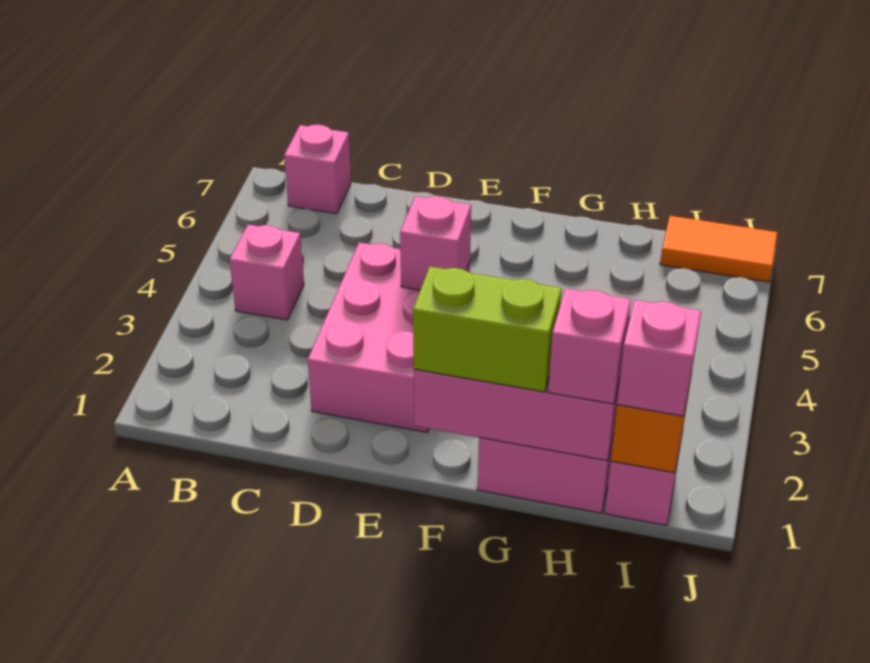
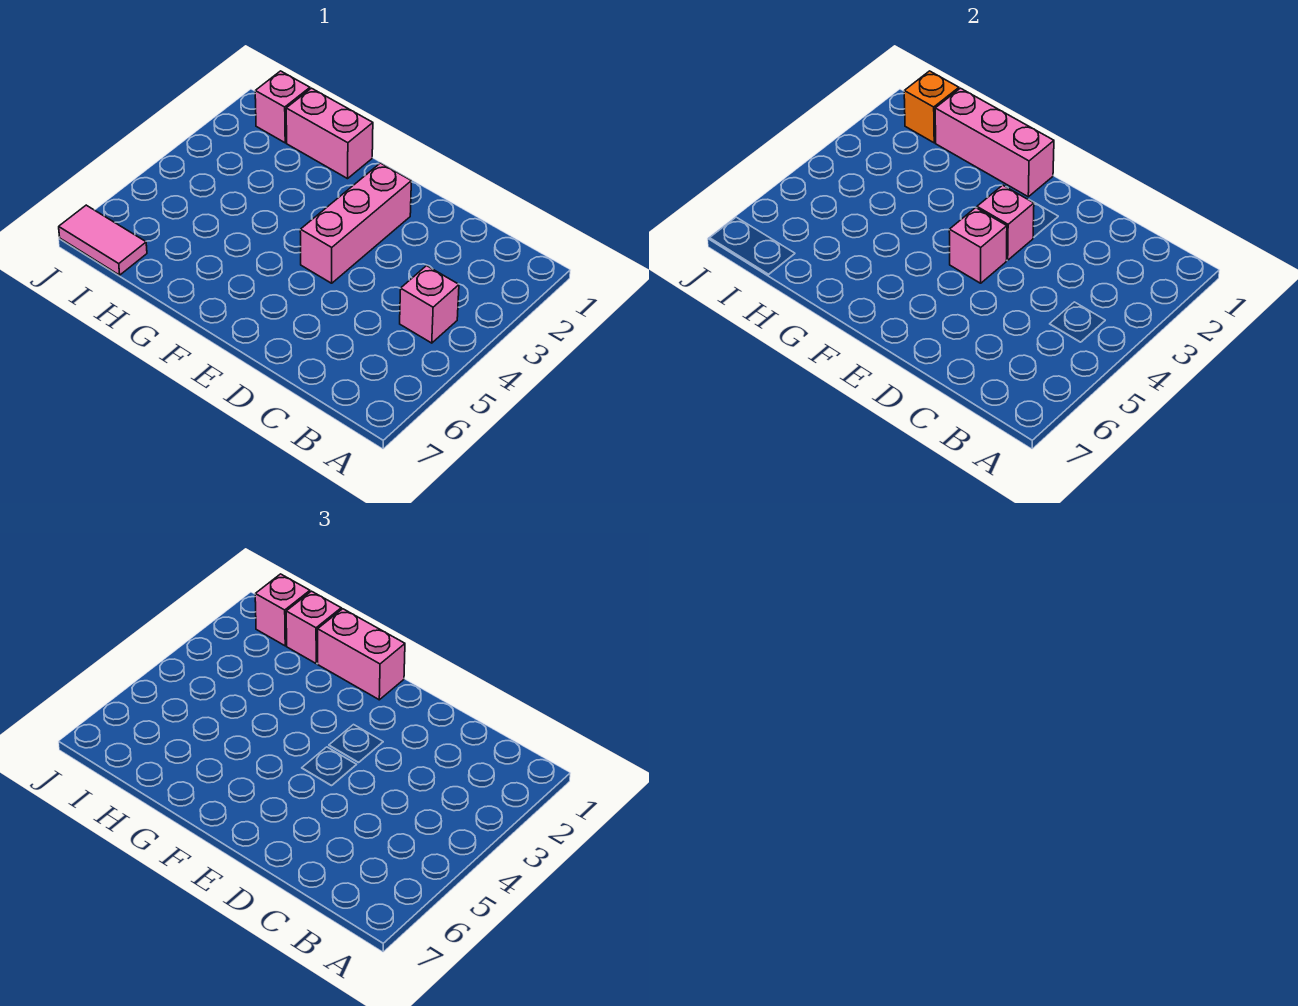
pink 1x1 brick [284,125,351,214] -> pink 1x1 brick moved to [977,185,1034,260]
pink 2x3 brick [308,242,470,432] -> pink 1x3 brick [300,163,411,283]
lime 1x2 brick [413,266,562,392] -> pink 1x2 brick [318,609,405,700]
orange 1x2 tile [660,216,777,282] -> pink 1x2 tile [59,205,147,275]

